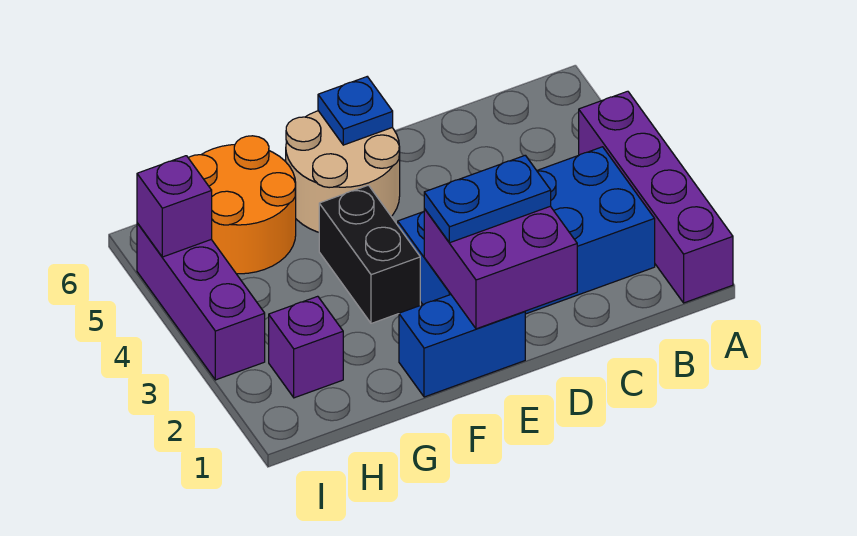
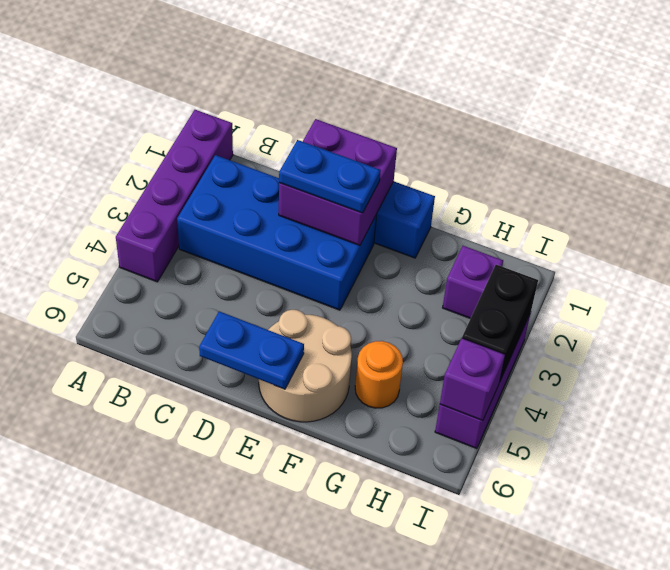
blue 1x1 plate [318,77,393,145] -> blue 1x2 plate [199,311,304,389]
black 1x2 brick [319,185,420,323] -> black 1x2 brick moved to [462,265,538,382]
orange 2x2 round brick [189,136,296,274] -> orange 1x1 round brick [355,341,403,408]

